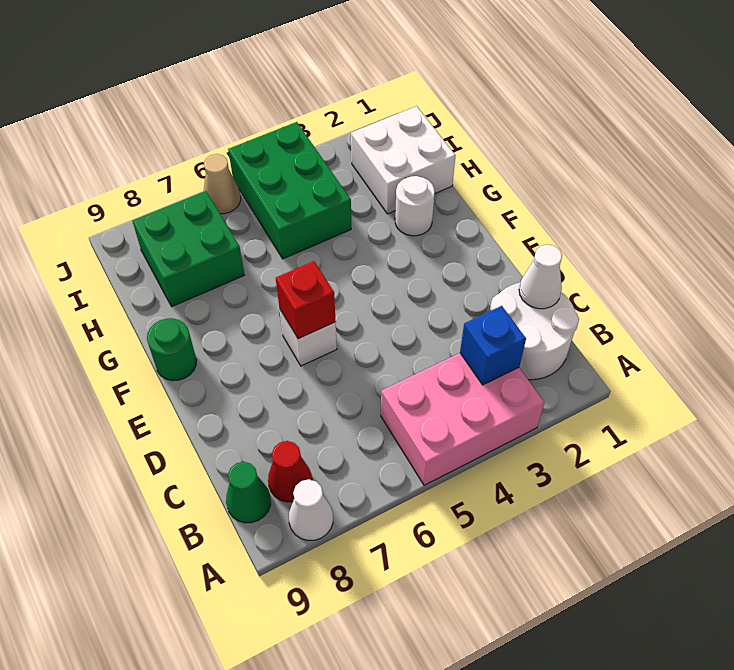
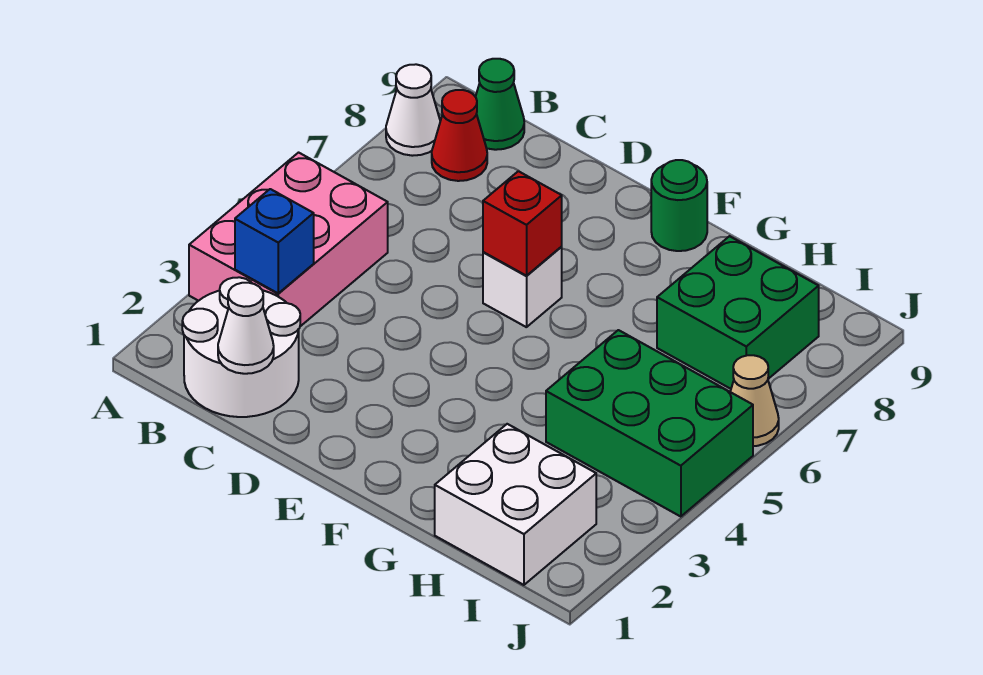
white 1x1 round brick [395,176,435,236] -> none

